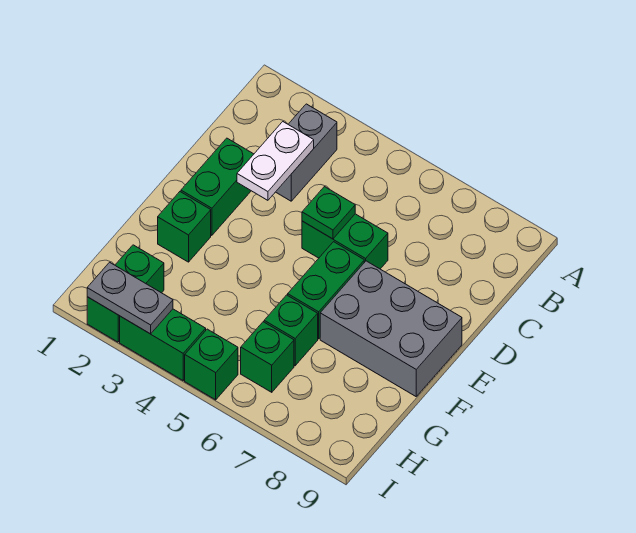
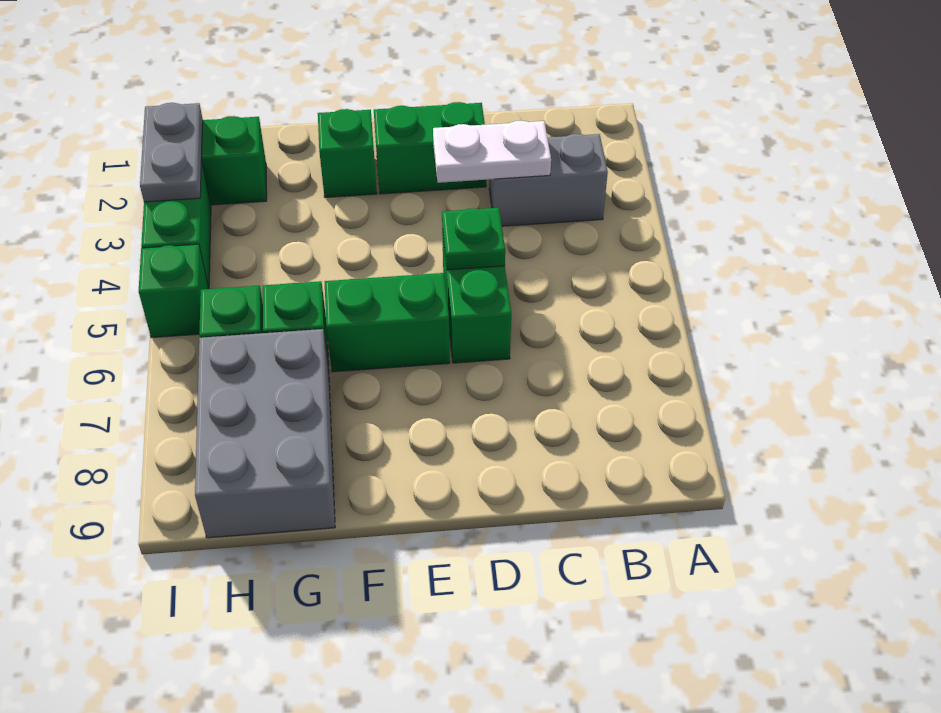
grey 2x3 brick [320,261,462,396] -> grey 2x3 brick moved to [195,329,335,538]

